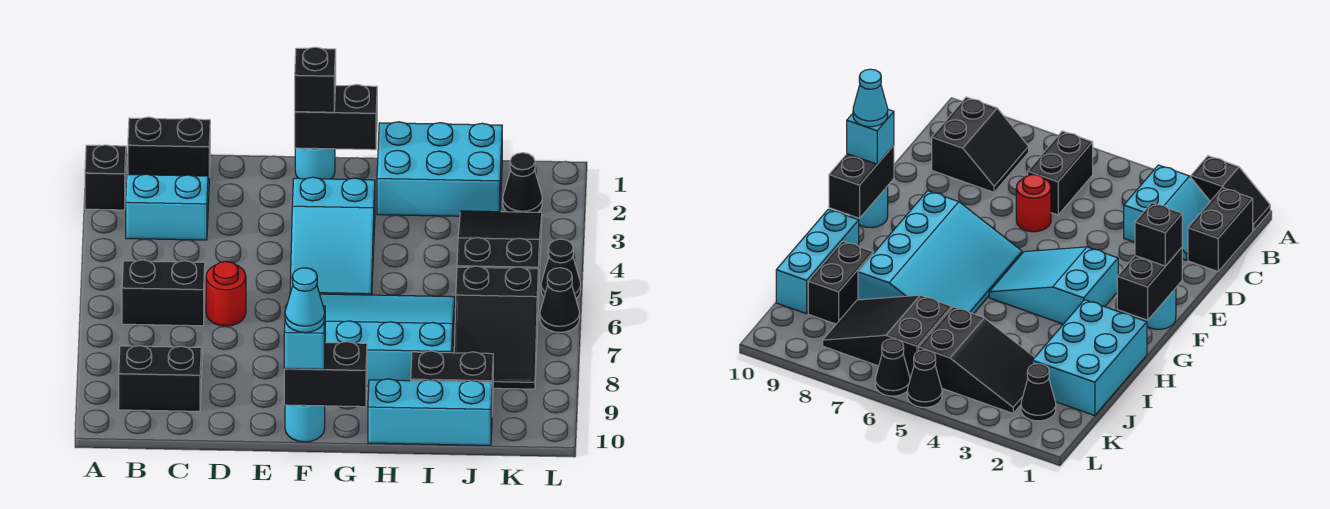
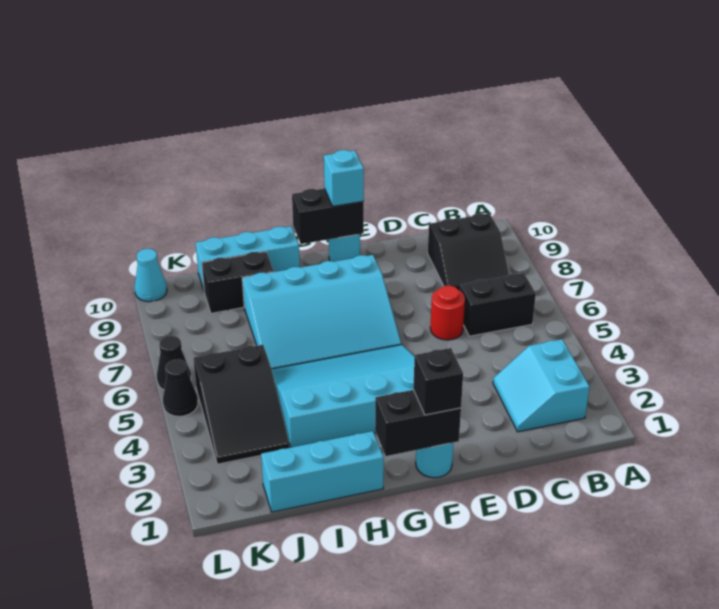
black 1x2 slope [85,145,127,210] -> none
black 1x2 brick [128,117,210,177] -> none
cyan 2x2 slope [126,174,209,240] -> cyan 2x2 slope turned to [493,339,590,432]
cyan 2x3 slope [290,177,375,295] -> cyan 3x4 slope [272,345,415,447]
cyan 1x1 cone [285,268,325,332] -> cyan 1x1 cone moved to [135,249,167,302]
cyan 2x3 brick [377,122,502,216] -> cyan 1x3 brick [261,431,384,512]
black 2x3 slope [454,266,538,389] -> none
black 1x1 cone [503,153,542,212] -> none

